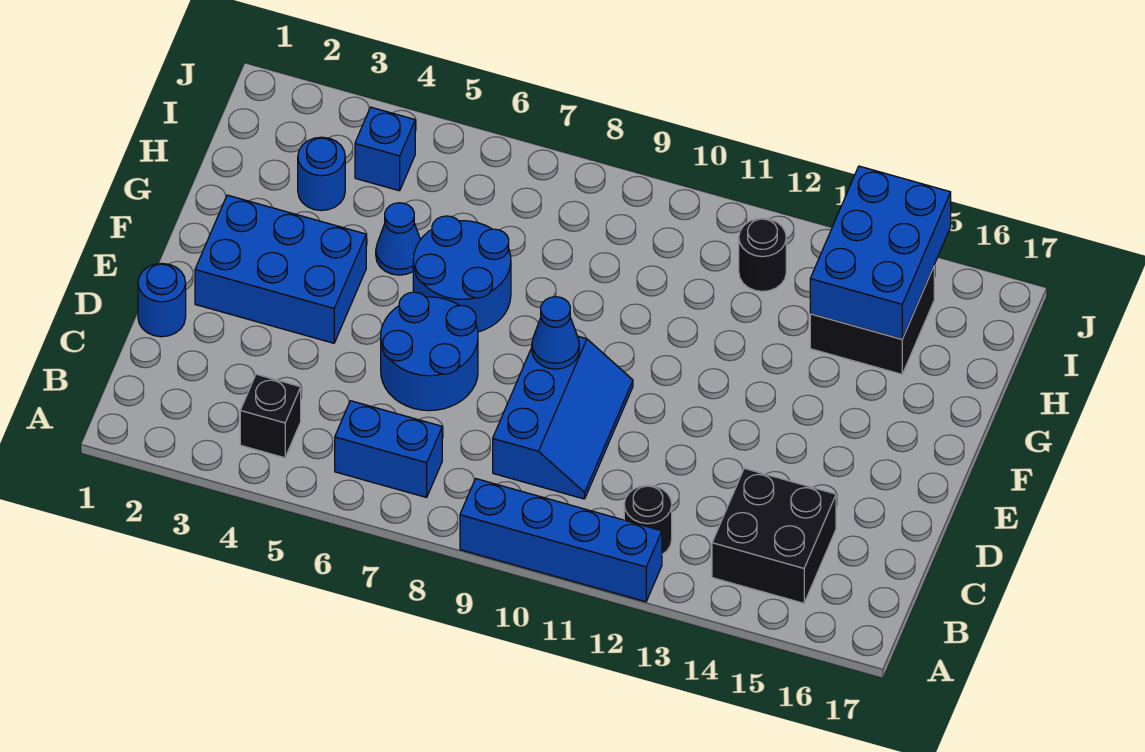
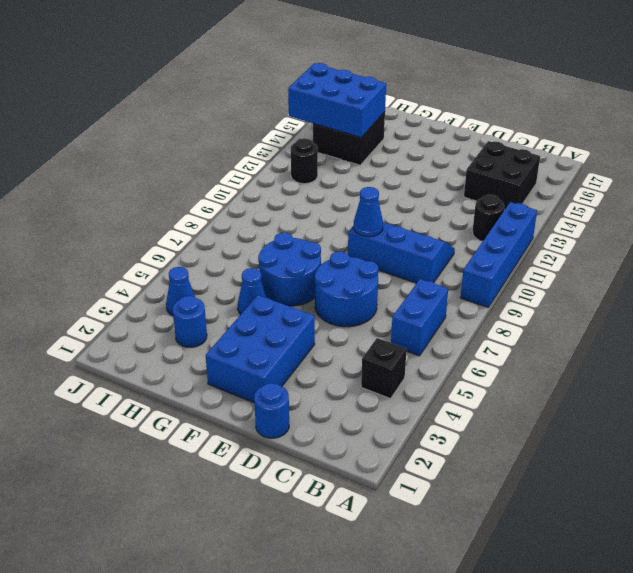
blue 1x1 brick [355,107,415,191] -> blue 1x1 cone [166,267,195,316]

